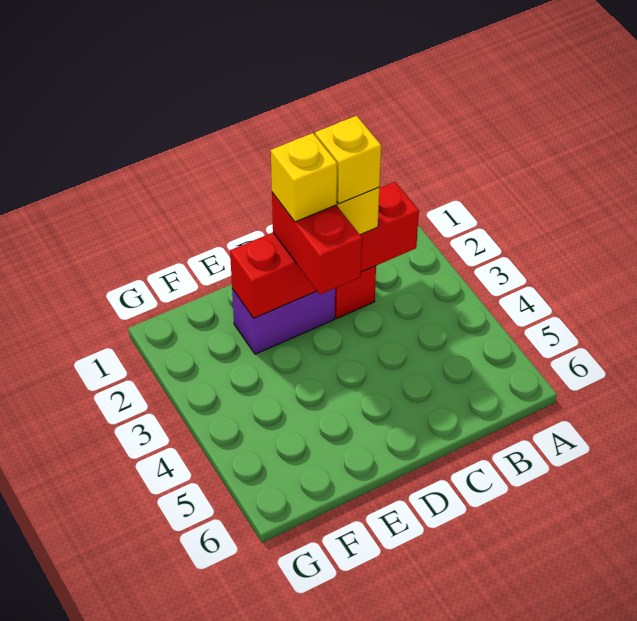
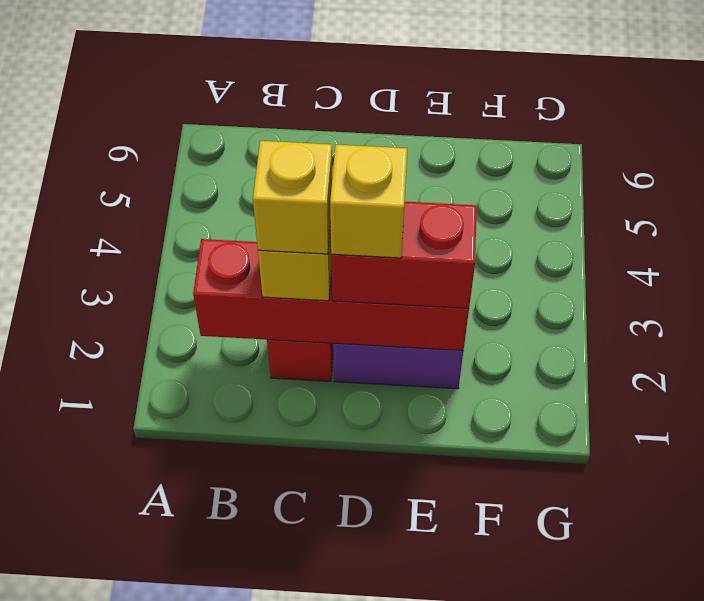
red 1x2 brick [272,193,362,294] -> red 1x2 brick turned to [331,202,477,308]

